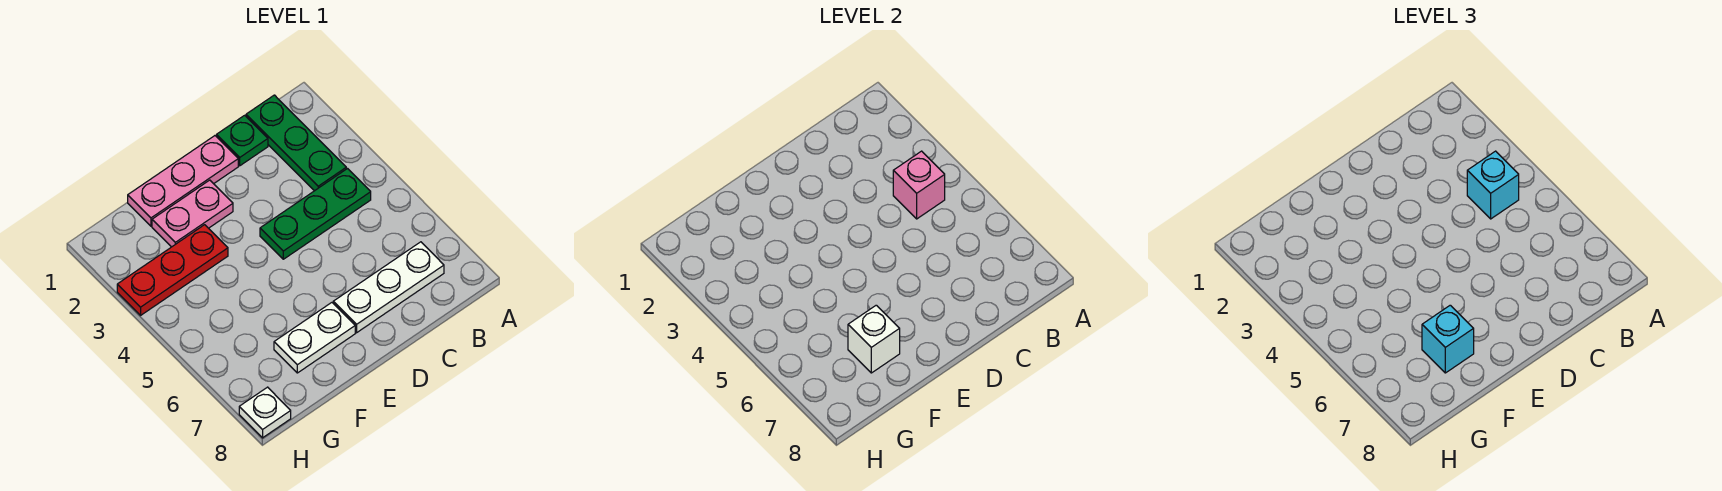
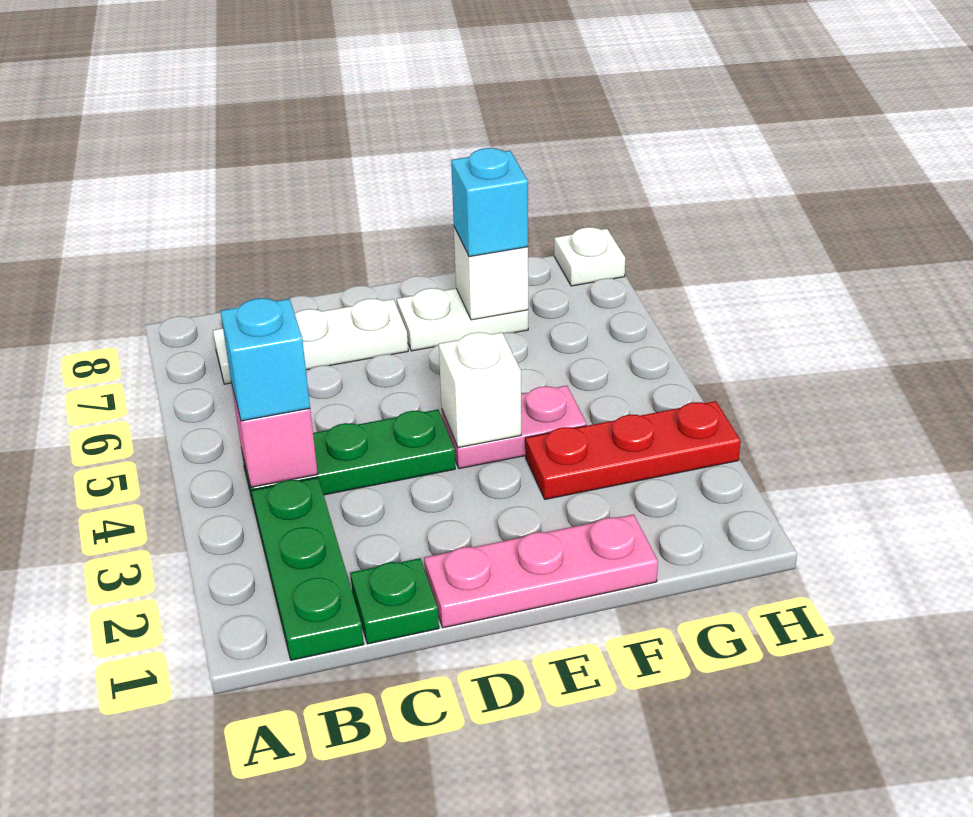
pink 1x2 plate [152,180,233,247] -> pink 1x2 plate moved to [442,386,587,469]
none -> white 1x1 brick [439,332,521,448]

